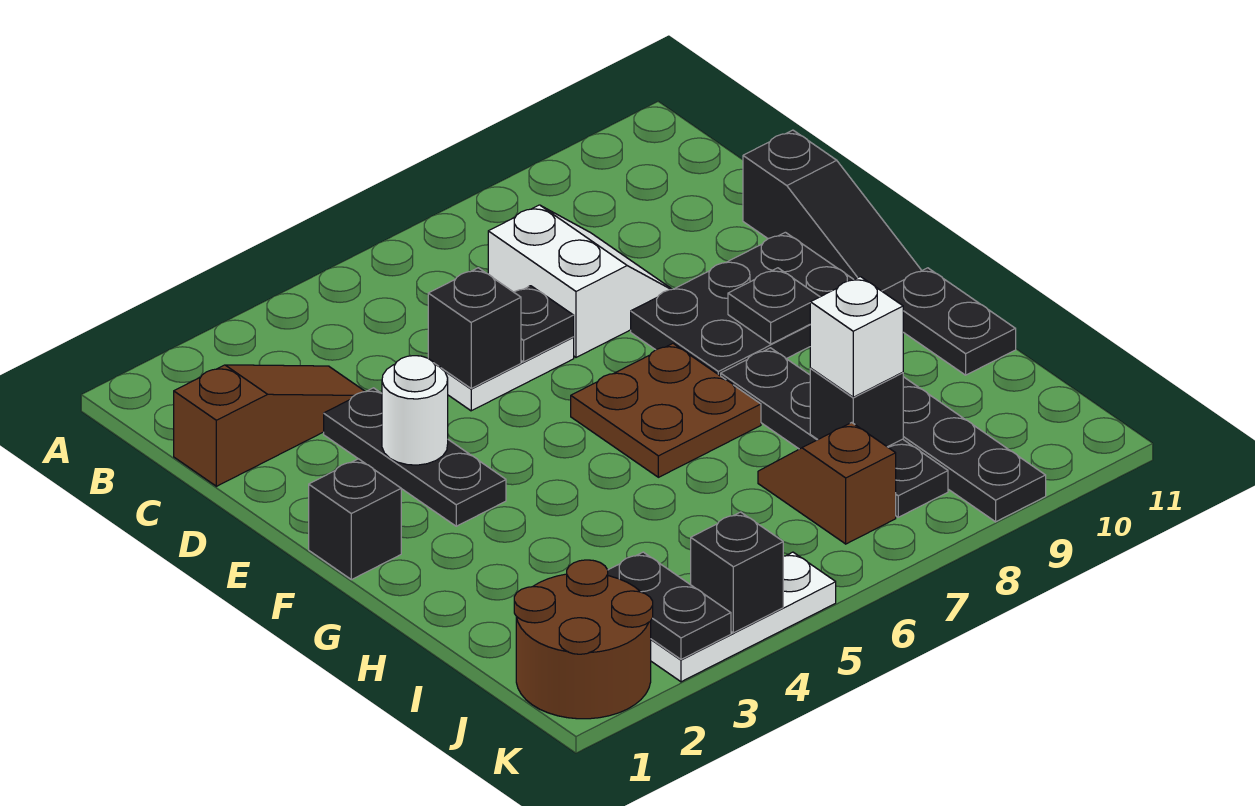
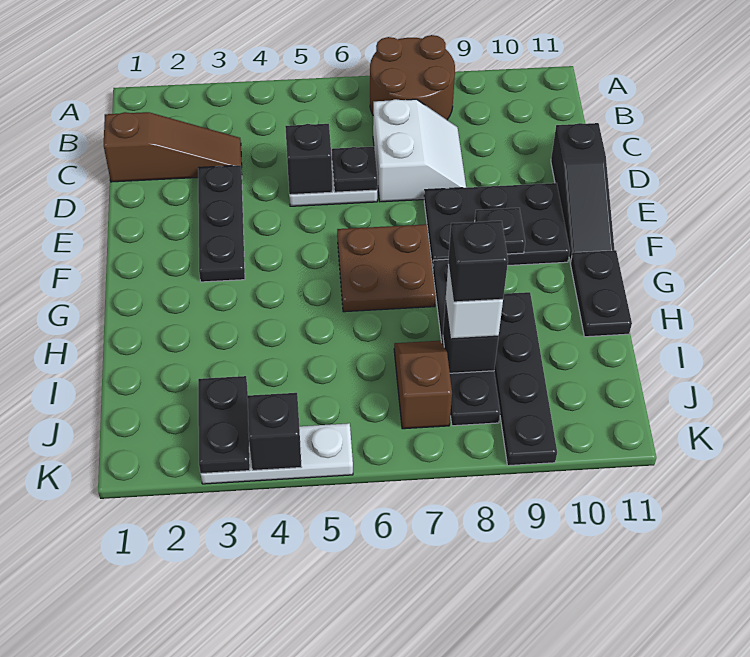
white 1x1 round brick [382,356,448,465] -> none
black 1x1 brick [309,459,401,580] -> black 1x1 brick moved to [448,221,508,302]
brown 2x2 round brick [514,560,653,719] -> brown 2x2 round brick moved to [370,35,455,120]

